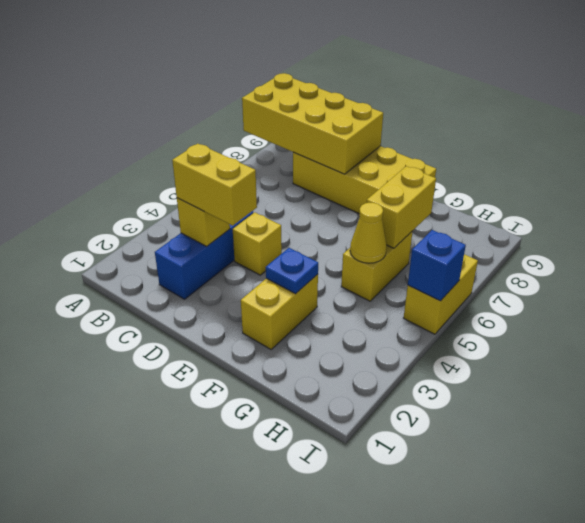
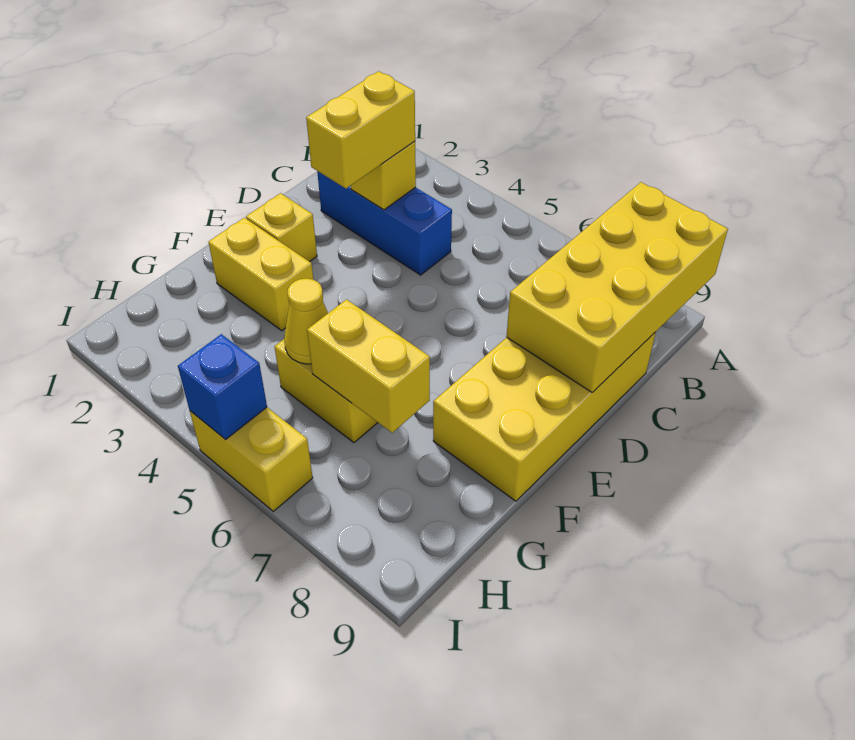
yellow 1x1 brick [233,212,282,275] -> yellow 1x1 brick moved to [246,193,317,262]
blue 1x1 plate [266,248,318,294] -> none

